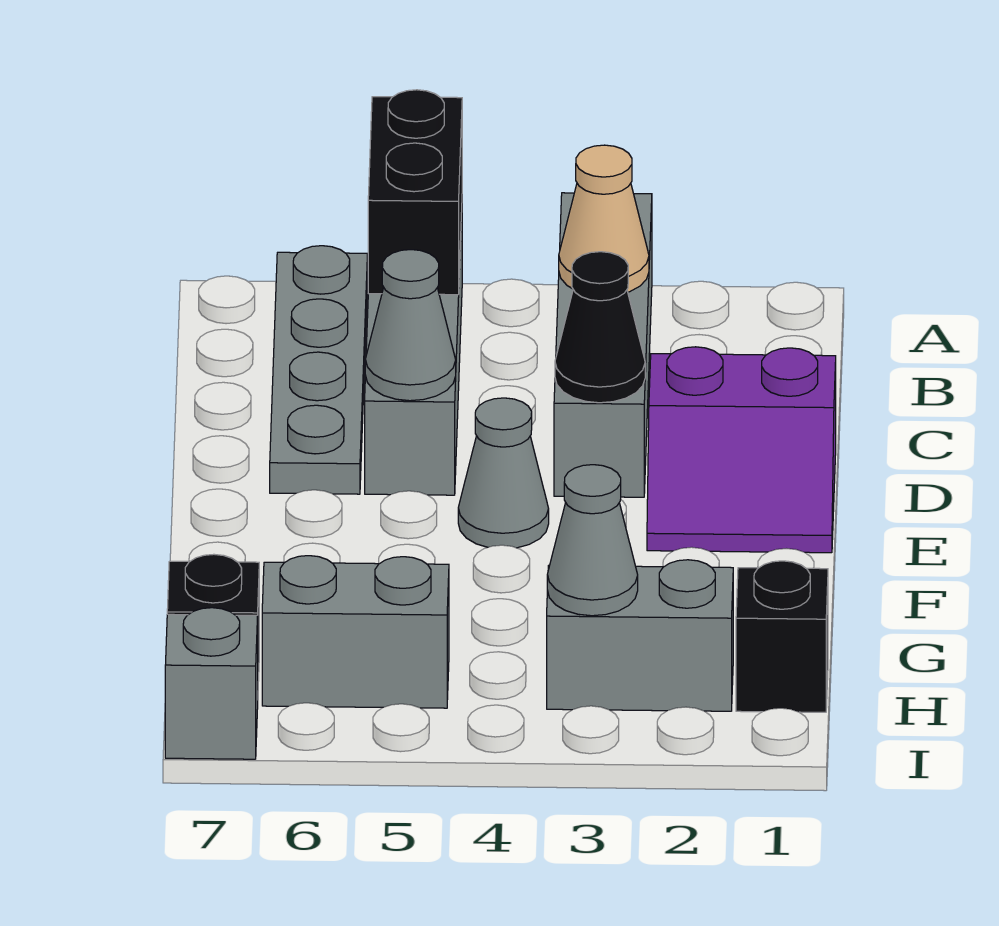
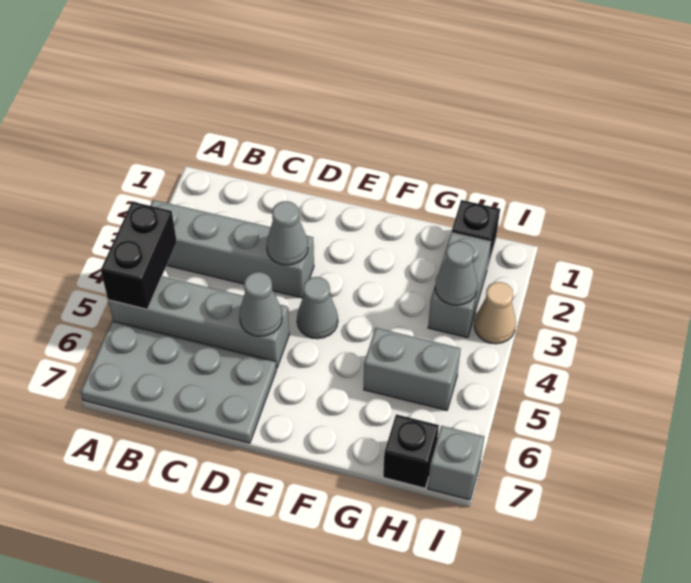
black 1x2 brick [368,90,462,295] -> black 1x2 brick turned to [101,202,177,309]
grey 1x4 plate [270,246,367,494] -> grey 2x4 plate [81,321,276,443]
tan 1x1 cone [559,145,649,292] -> tan 1x1 cone moved to [474,282,516,344]
purple 2x2 slope [647,347,836,553] -> none
black 1x1 cone [555,252,645,403] -> grey 1x1 cone [267,201,308,265]
grey 1x2 brick [262,556,449,708] -> grey 1x2 brick turned to [364,328,461,410]

